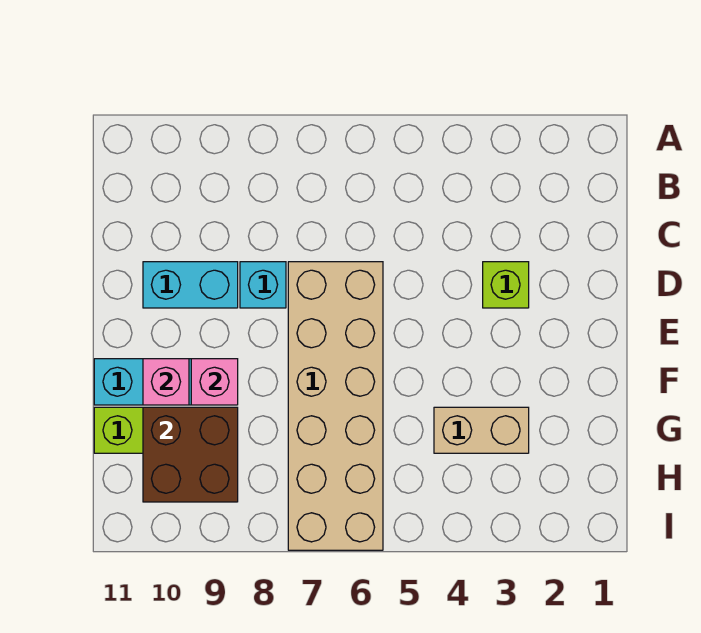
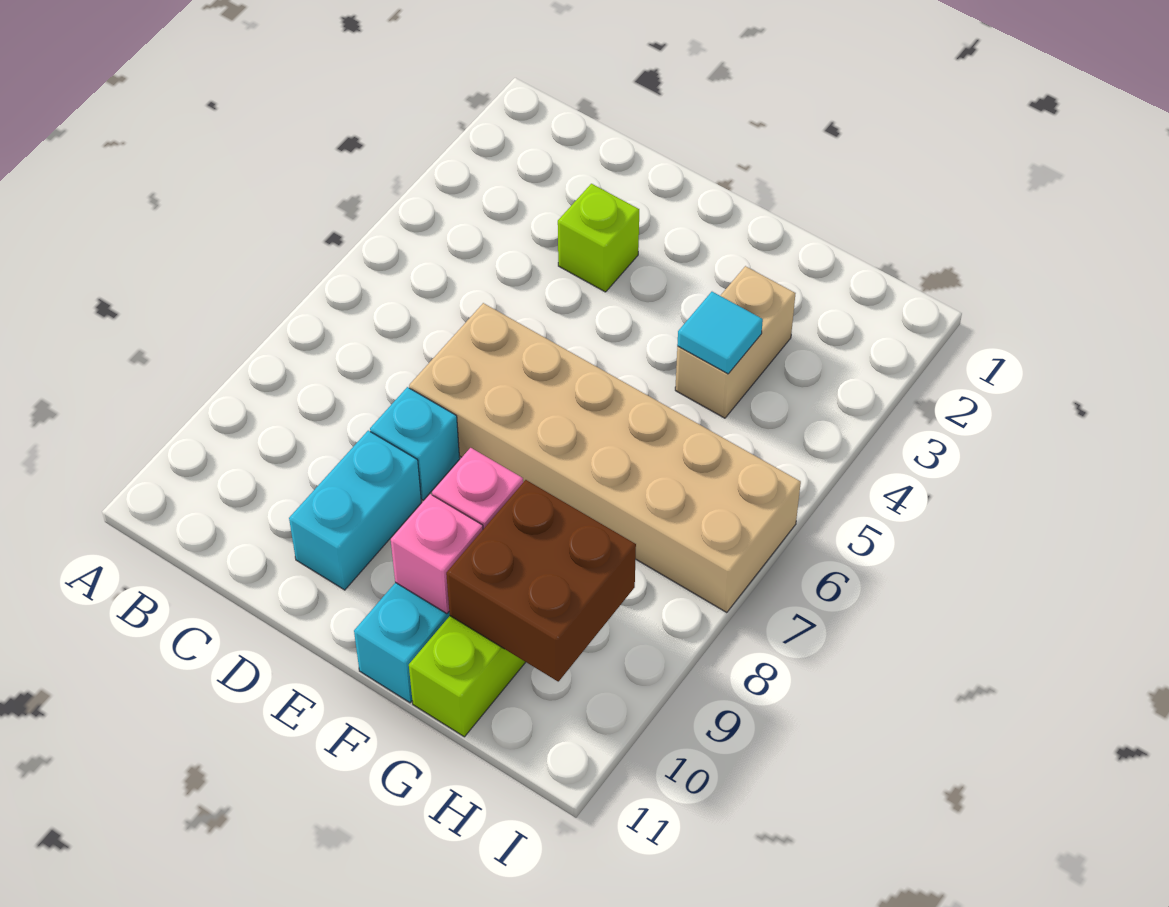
none -> cyan 1x1 tile [677,292,763,374]

